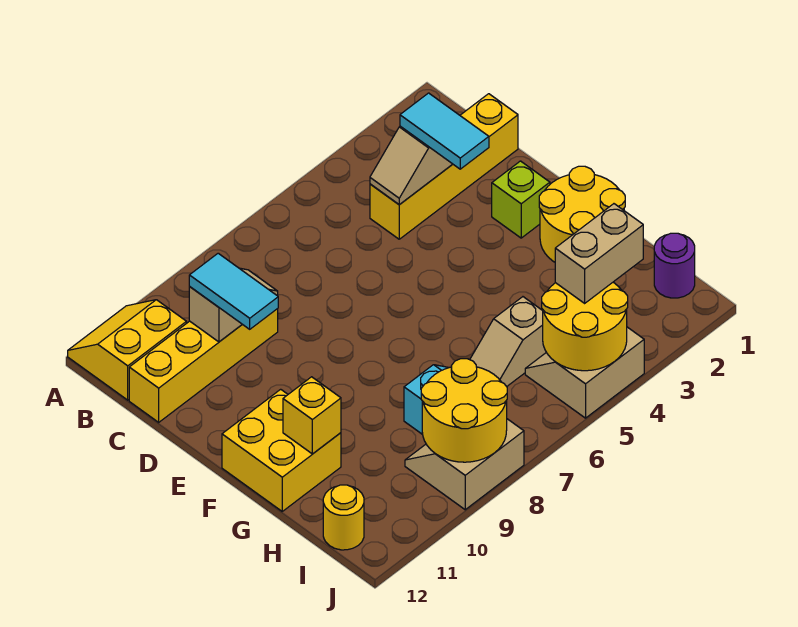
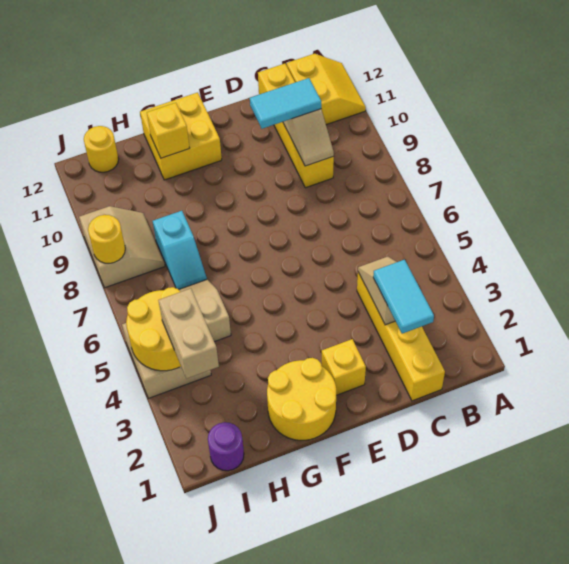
cyan 1x2 tile [400,93,489,169] -> cyan 1x2 tile turned to [373,259,434,334]
lime 1x1 brick [492,161,550,238] -> yellow 1x1 brick [322,339,366,395]
yellow 2x2 round brick [421,359,507,462] -> yellow 1x1 round brick [88,215,125,263]

